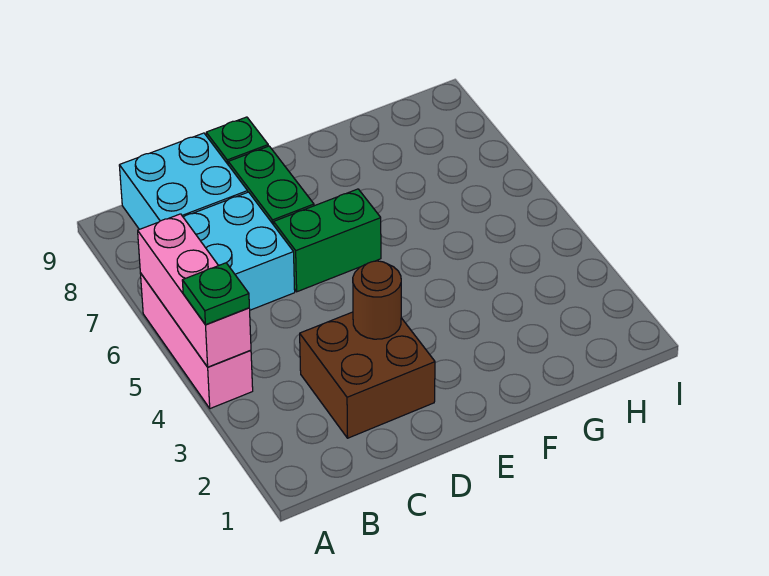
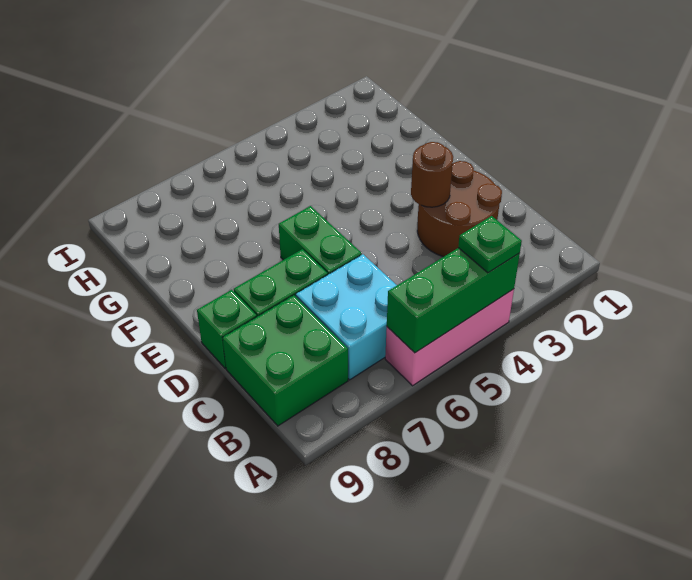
pink 1x3 brick [138,214,251,367] -> green 1x3 brick [387,248,520,353]
cyan 2x2 brick [119,133,248,230] -> green 2x2 brick [223,295,348,426]
brown 2x2 brick [300,312,435,438] -> brown 2x2 round brick [417,161,502,257]

